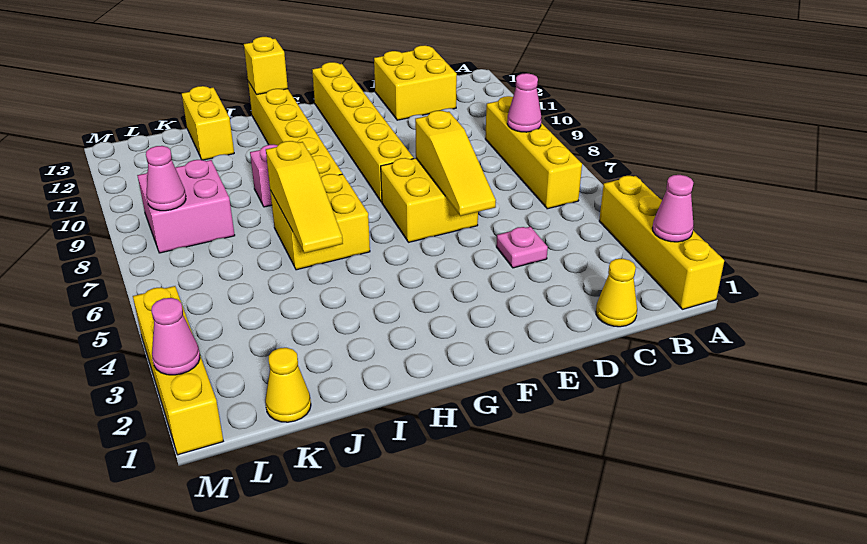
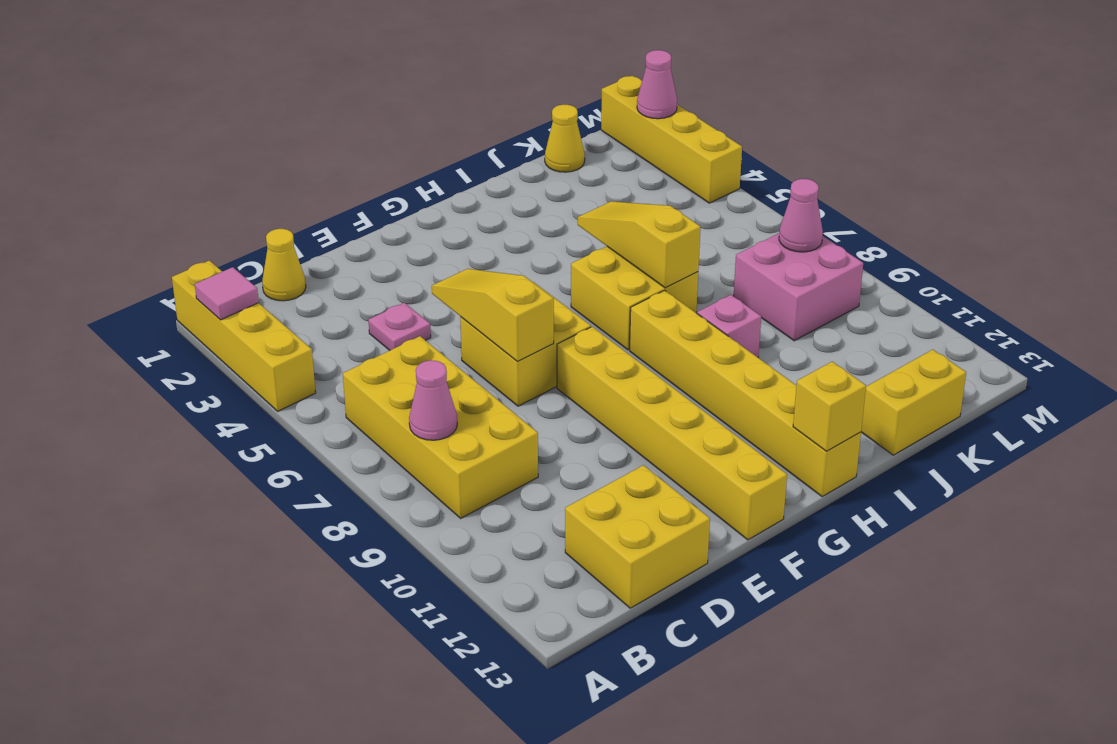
pink 1x1 cone [652,175,694,242] -> pink 1x1 tile [195,267,259,320]
yellow 1x4 brick [485,96,582,209] -> yellow 2x4 brick [343,336,538,518]
yellow 1x2 brick [182,86,234,160] -> yellow 1x2 brick turned to [861,350,966,455]

